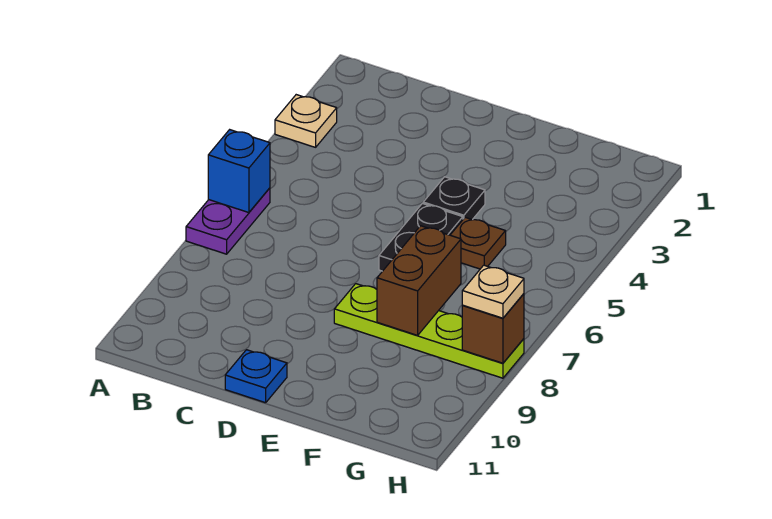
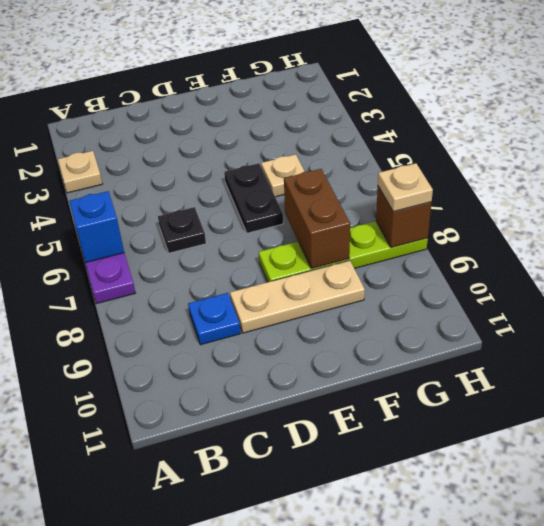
none -> tan 1x3 plate [230,261,365,333]
blue 1x1 plate [225,350,287,403] -> blue 1x1 plate moved to [188,293,241,345]
black 1x1 plate [423,177,485,220] -> black 1x1 plate moved to [158,207,206,253]
brown 1x1 plate [451,218,506,269] -> tan 1x1 plate [261,154,305,197]

